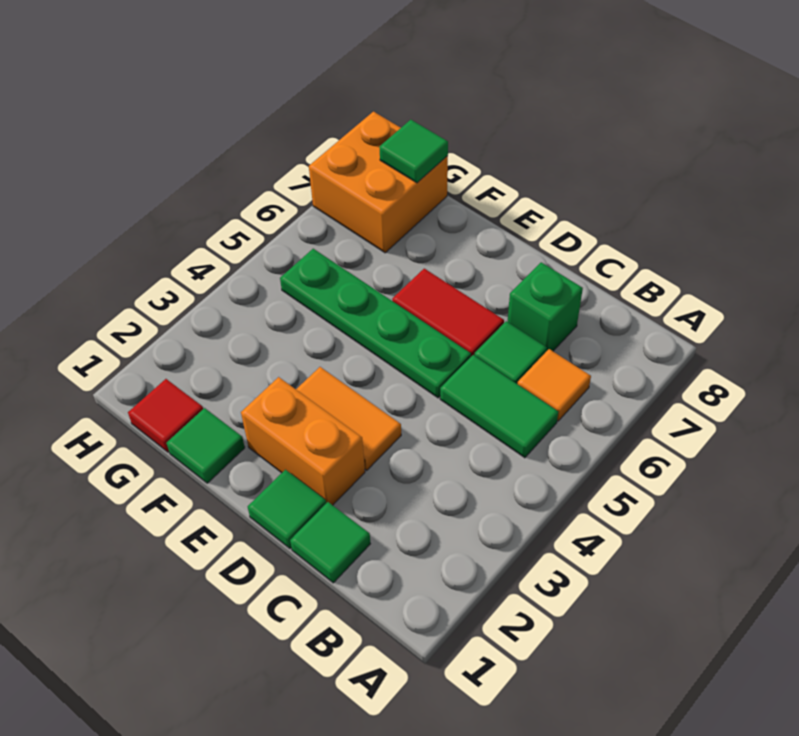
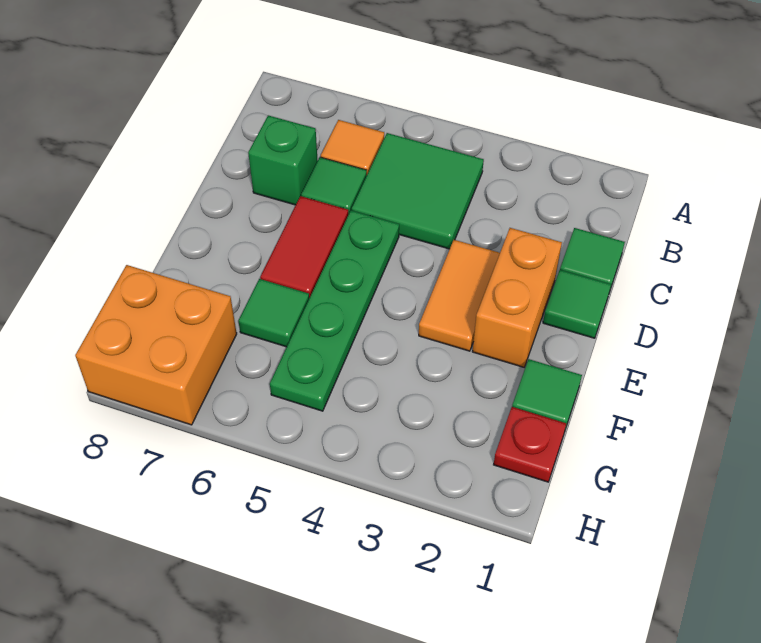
green 1x2 tile [440,355,558,458] -> green 2x2 tile [352,133,484,249]
red 1x1 tile [128,379,203,452] -> red 1x1 plate [494,407,566,482]
green 1x1 tile [379,120,448,183] -> green 1x1 tile moved to [239,279,309,347]

